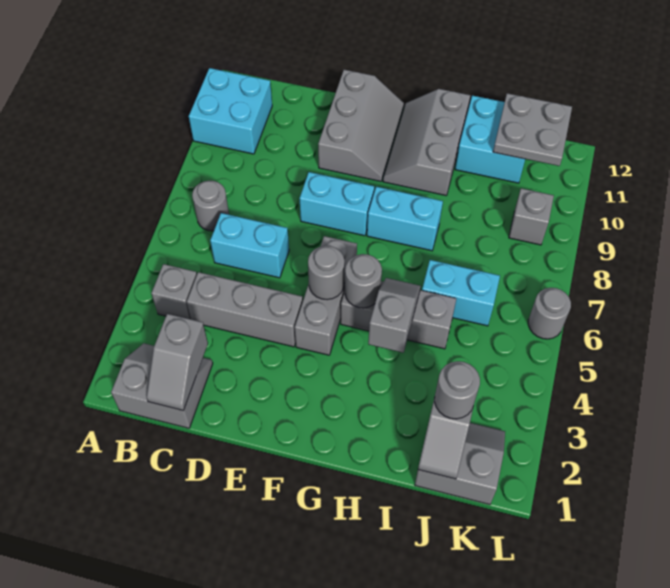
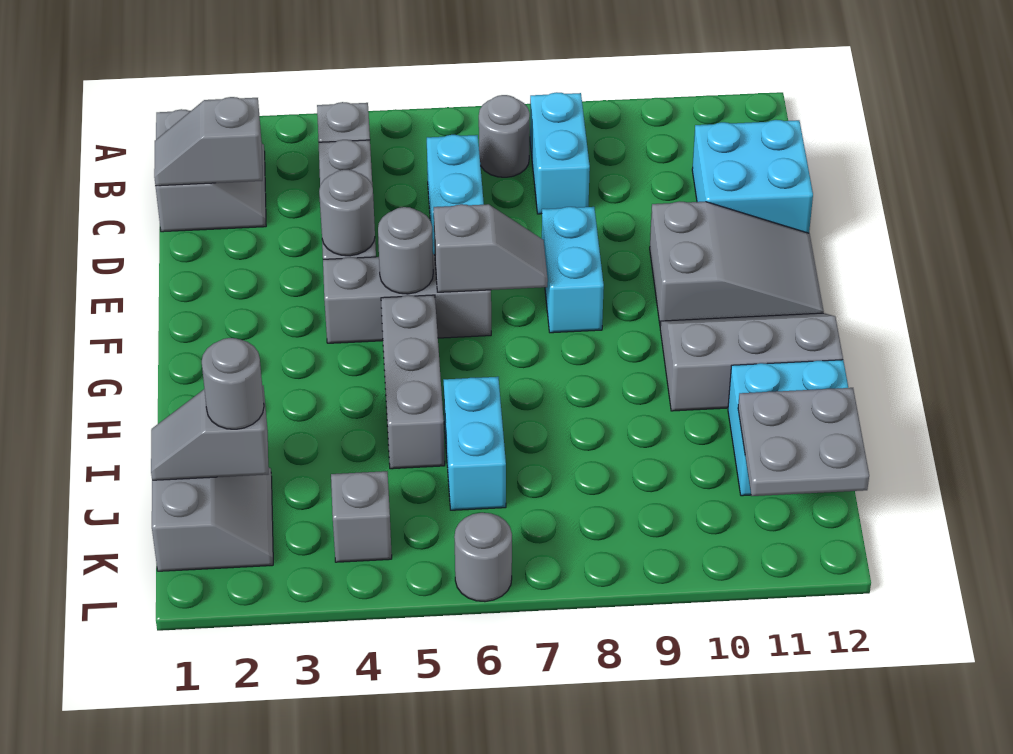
cyan 2x2 brick [189,68,272,154] -> cyan 2x2 brick moved to [692,120,813,233]
grey 2x3 slope [318,70,404,181] -> grey 2x3 slope turned to [650,201,824,326]
grey 1x1 round brick [345,254,382,308] -> grey 1x1 round brick moved to [319,170,375,256]
cyan 1x2 brick [367,187,443,251] -> cyan 1x2 brick moved to [530,92,590,214]
grey 1x2 slope [368,278,421,353] -> grey 1x2 slope moved to [434,204,548,292]
grey 1x1 brick [509,188,554,245] -> grey 1x1 brick moved to [331,471,392,562]

